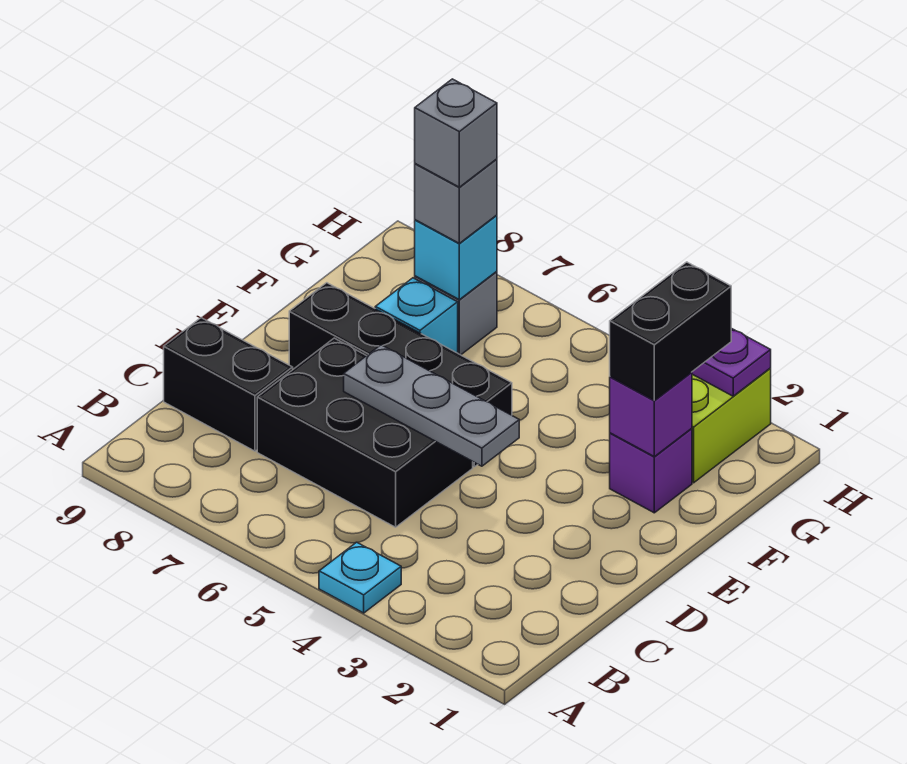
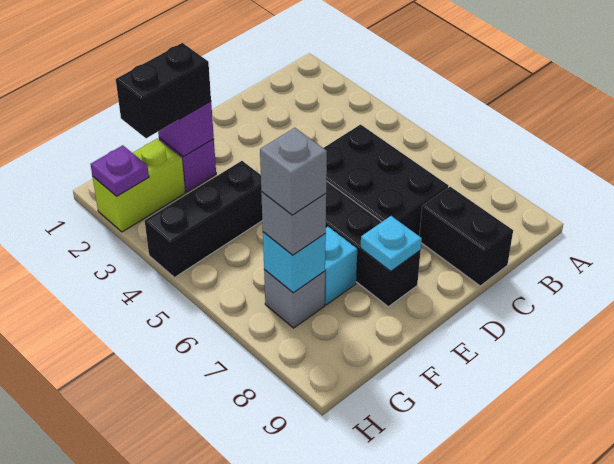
cyan 1x1 plate [319,542,401,613] -> cyan 1x1 plate moved to [361,216,422,271]
grey 1x3 plate [344,345,519,466] -> none
none -> black 1x3 brick [145,161,262,278]

